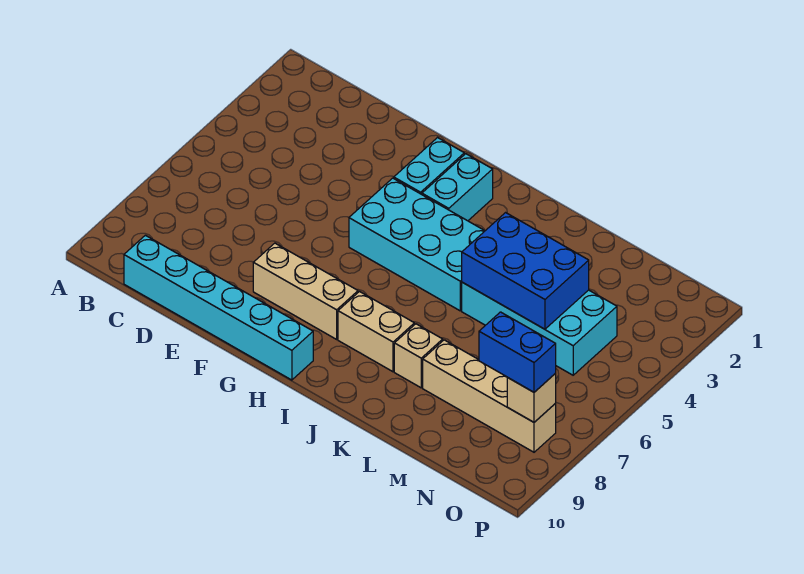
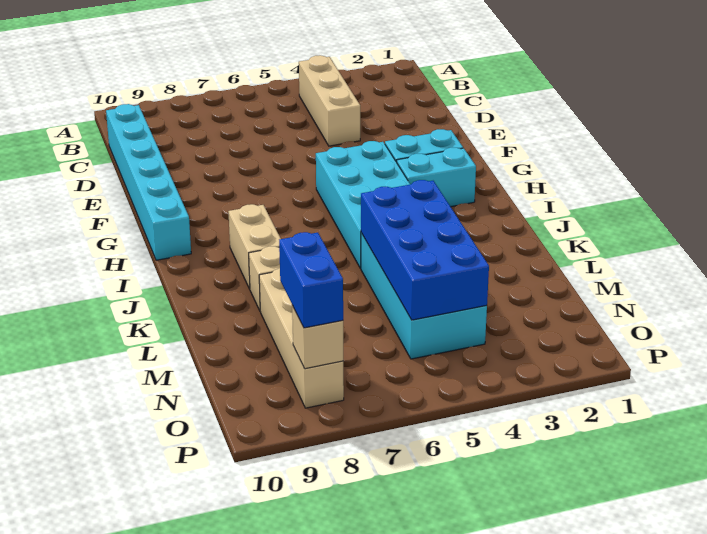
tan 1x3 brick [253,243,358,339] -> tan 1x3 brick moved to [299,55,360,146]
blue 2x3 brick [462,213,589,329] -> blue 2x4 brick [361,180,489,320]

